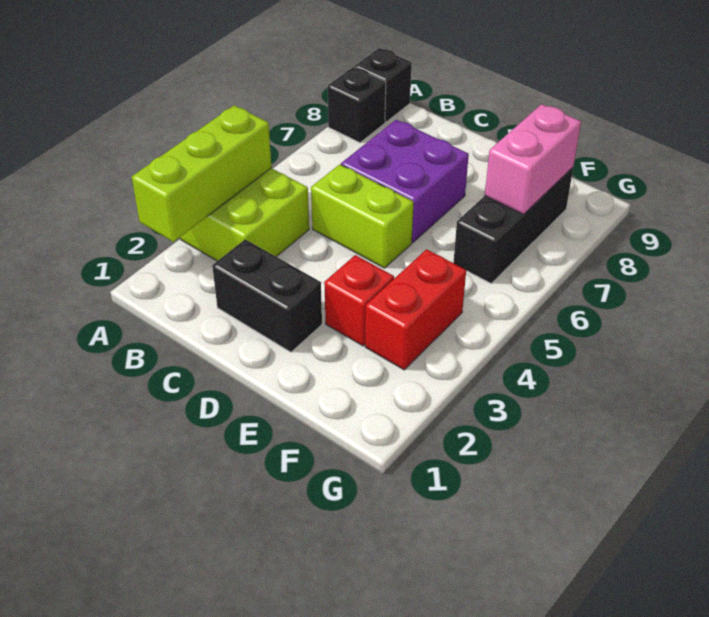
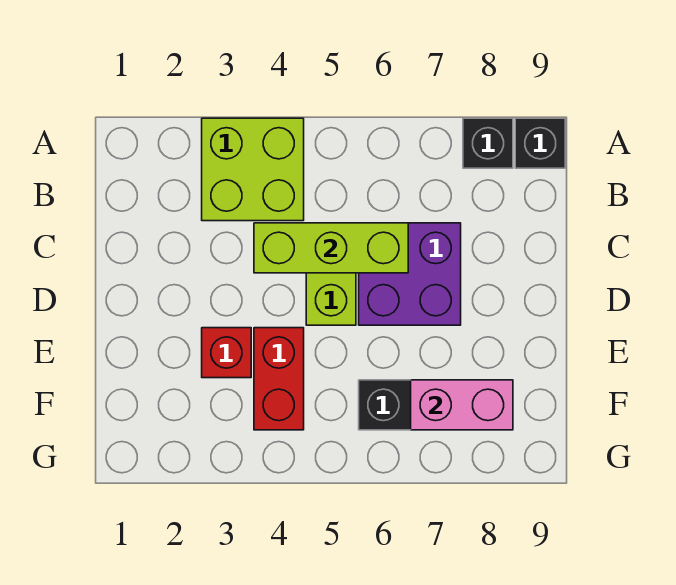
lime 1x3 brick [132,105,271,242] -> lime 1x3 brick moved to [254,223,408,273]
black 1x2 brick [212,239,322,352] -> none
red 1x2 brick [365,249,466,370] -> red 1x2 brick turned to [254,328,304,430]

